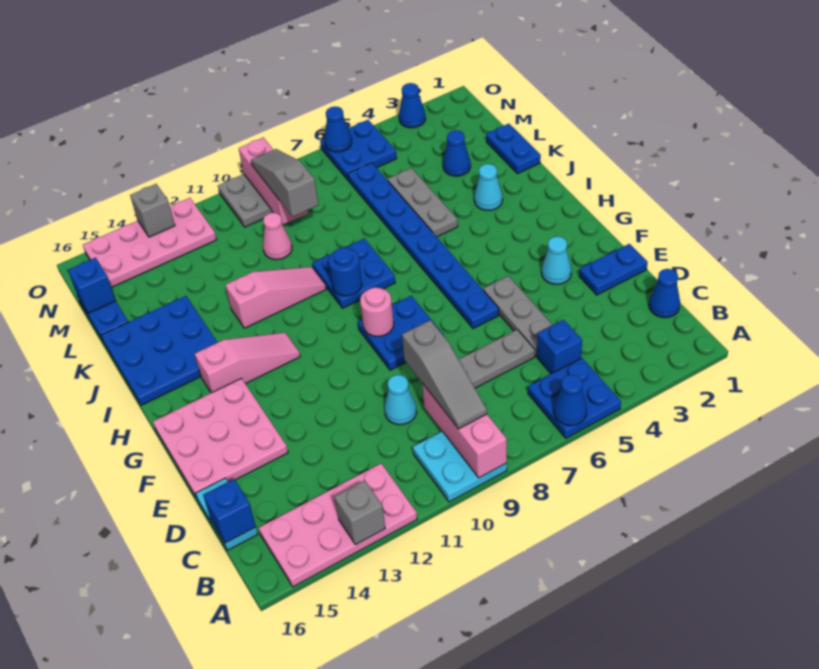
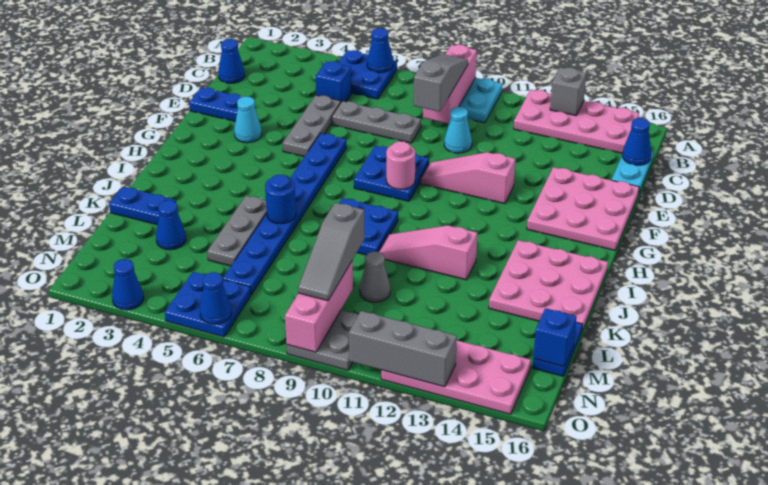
blue 1x1 brick [203,479,256,543] -> blue 1x1 cone [623,118,651,165]
pink 1x3 slope [195,333,300,393] -> pink 1x3 slope moved to [421,152,515,204]
blue 1x1 round brick [329,248,362,296] -> blue 1x1 round brick moved to [265,175,296,224]
blue 3x3 plate [101,296,218,405] -> pink 3x3 plate [489,240,608,331]
cyan 1x1 cone [474,164,503,210] -> none
blue 1x2 plate [486,124,541,174] -> blue 1x2 plate turned to [109,187,176,225]
pink 1x1 cone [263,213,292,260] -> grey 1x1 cone [360,252,390,302]
grey 1x1 brick [130,184,175,237] -> grey 1x3 brick [349,311,457,387]

